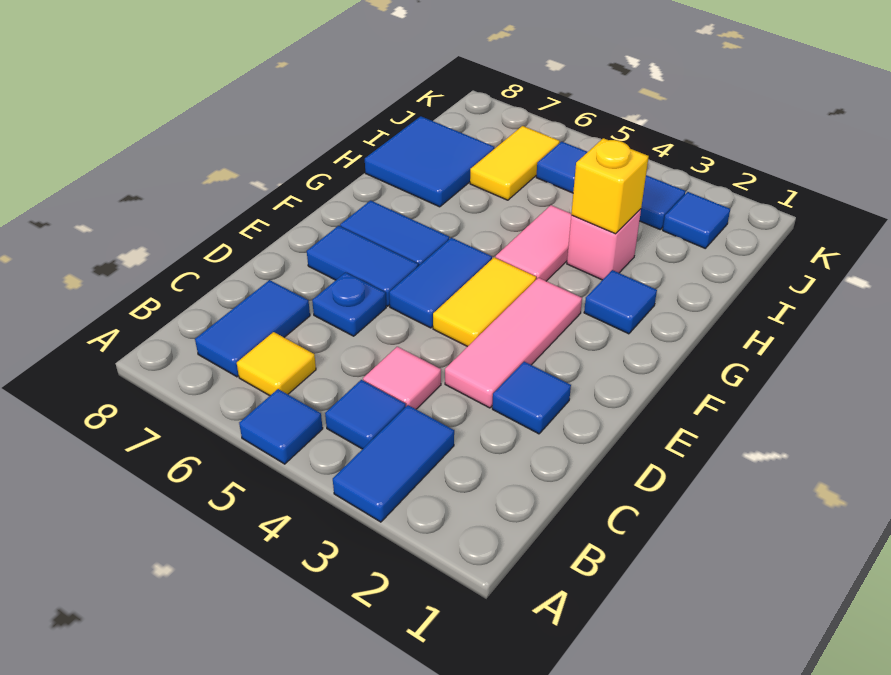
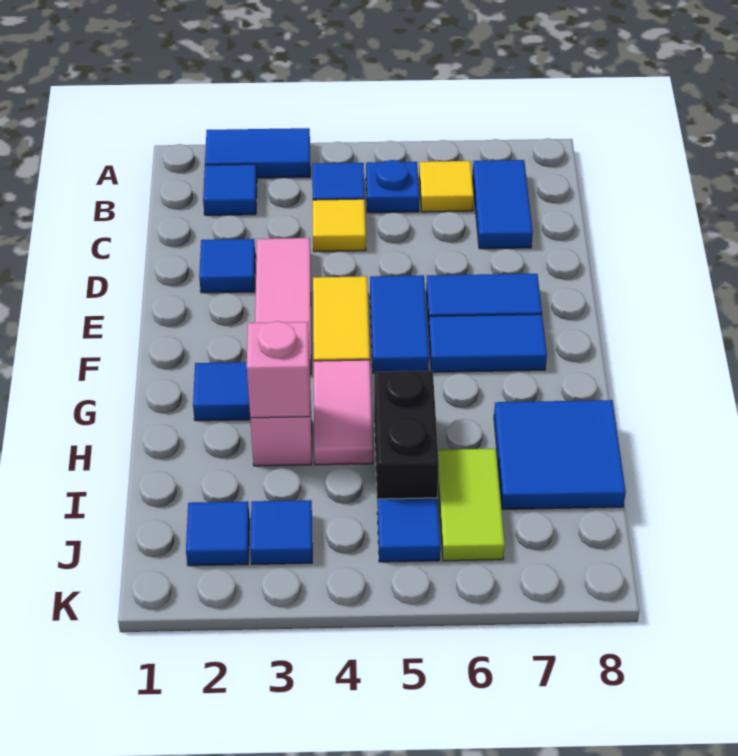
blue 1x2 tile [333,405,454,522] -> blue 1x2 tile turned to [205,128,310,178]
blue 1x1 tile [239,389,323,464] -> blue 1x1 tile moved to [203,164,257,215]
pink 1x1 tile [363,347,441,409] -> yellow 1x1 tile [313,199,366,252]
blue 1x1 plate [312,272,386,336] -> blue 1x1 plate moved to [366,160,419,213]
yellow 1x1 brick [571,138,649,234] -> pink 1x1 brick [247,321,310,418]
none -> black 1x2 brick [374,371,439,511]
yellow 1x2 tile [470,126,560,200] -> lime 1x2 tile [438,449,505,561]

